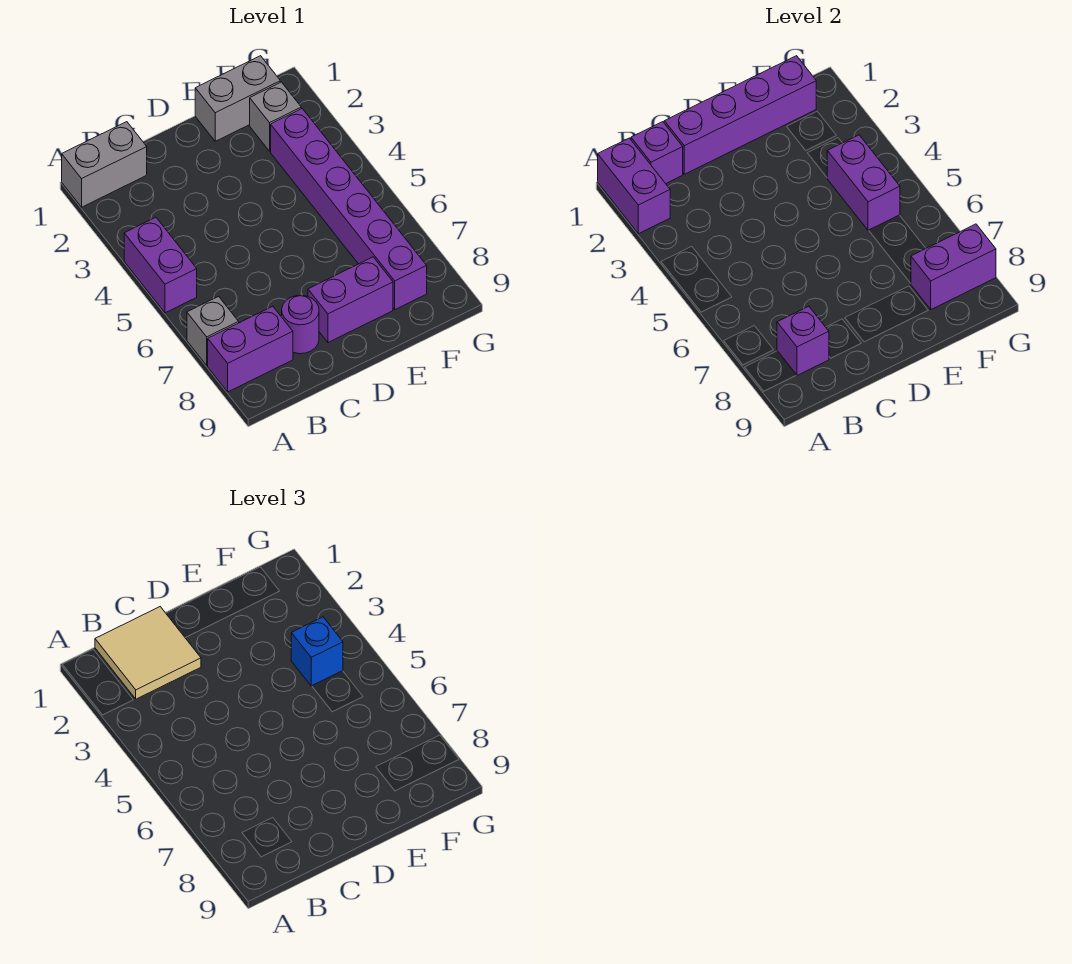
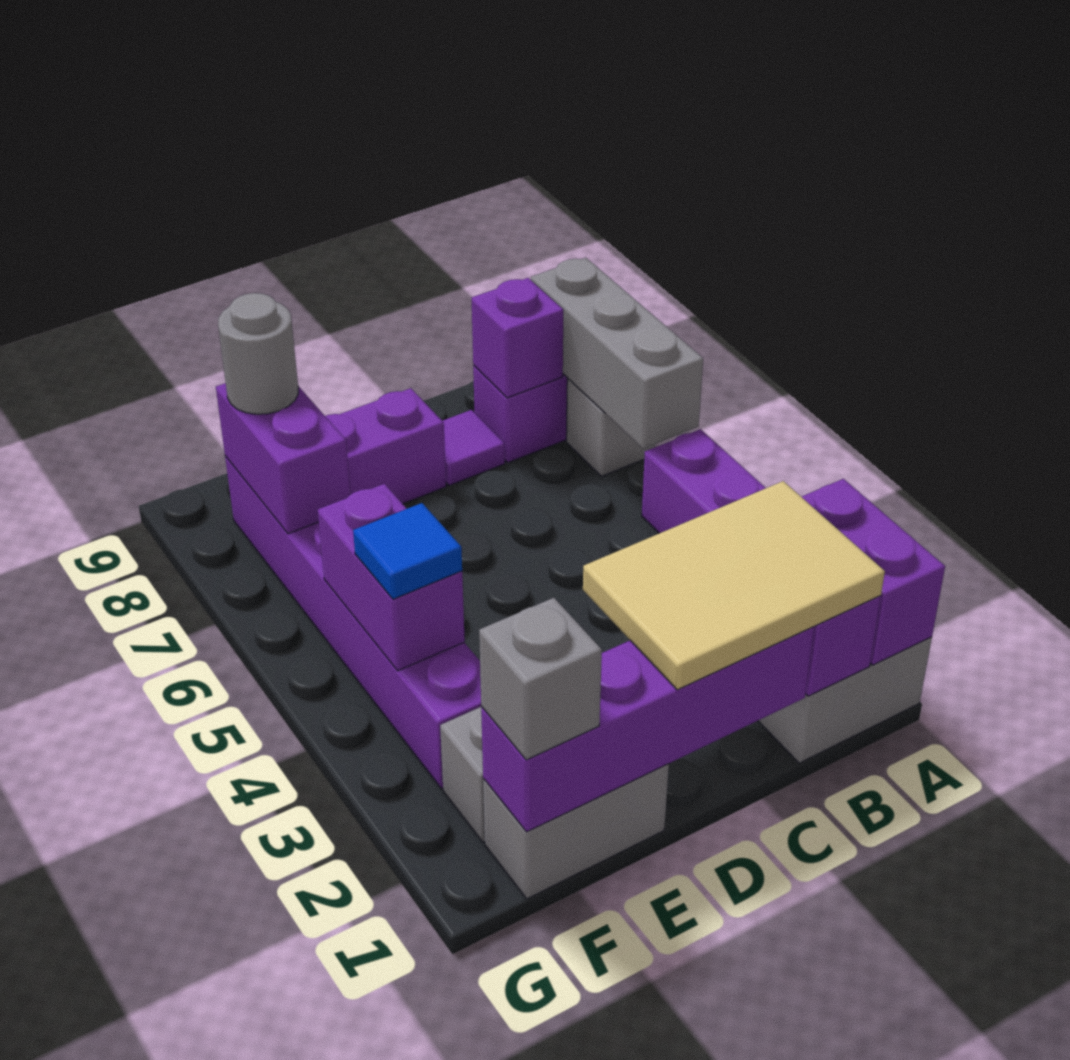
none -> grey 1x3 brick [531,258,703,449]
tan 2x2 tile [95,607,201,699] -> tan 2x3 tile [583,481,885,690]
purple 1x1 round brick [282,295,319,354] -> purple 1x1 tile [443,410,505,486]
none -> grey 1x1 brick [479,598,602,760]
blue 1x1 brick [291,617,343,686] -> blue 1x1 tile [353,503,462,599]
purple 1x2 brick [911,224,996,309] -> purple 1x2 brick turned to [216,383,350,534]
none -> grey 1x1 round brick [218,293,298,414]

